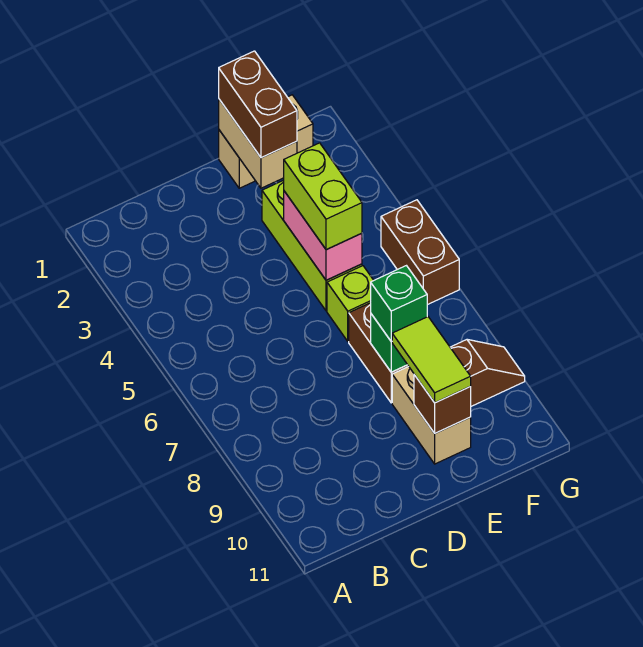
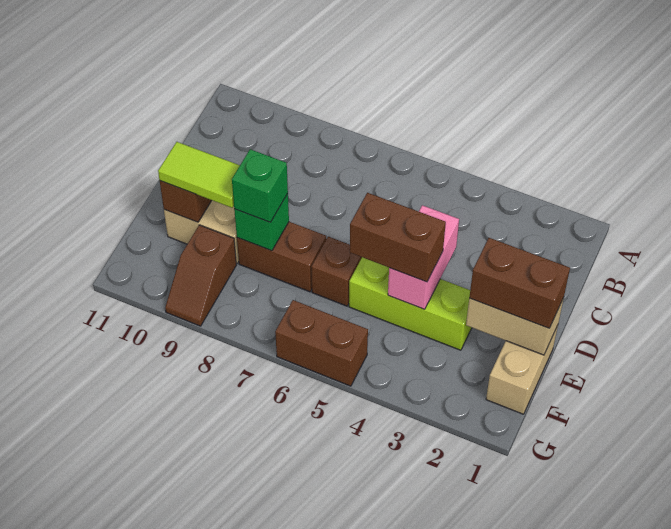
pink 1x2 brick [284,191,362,280] -> pink 1x2 brick turned to [388,205,459,309]
lime 1x2 brick [284,143,362,250] -> brown 1x2 brick [350,193,446,282]
lime 1x1 brick [327,266,374,341] -> brown 1x1 brick [311,237,362,306]

